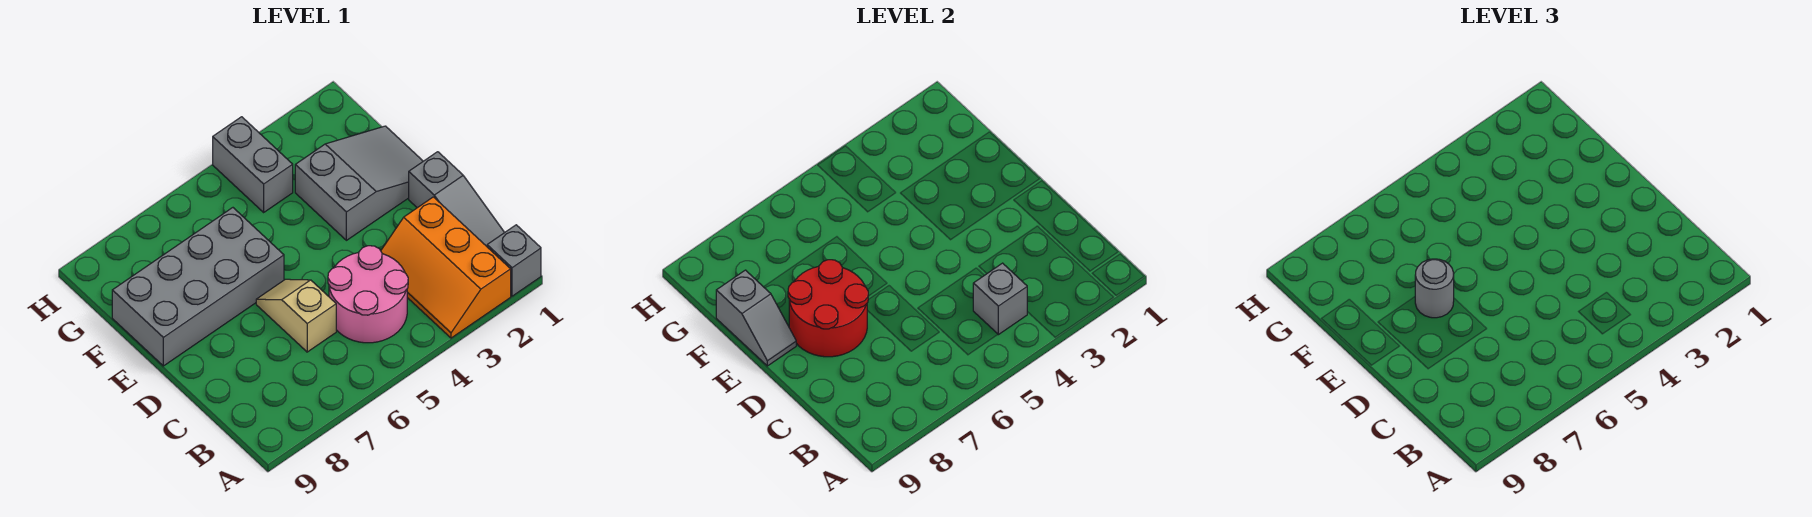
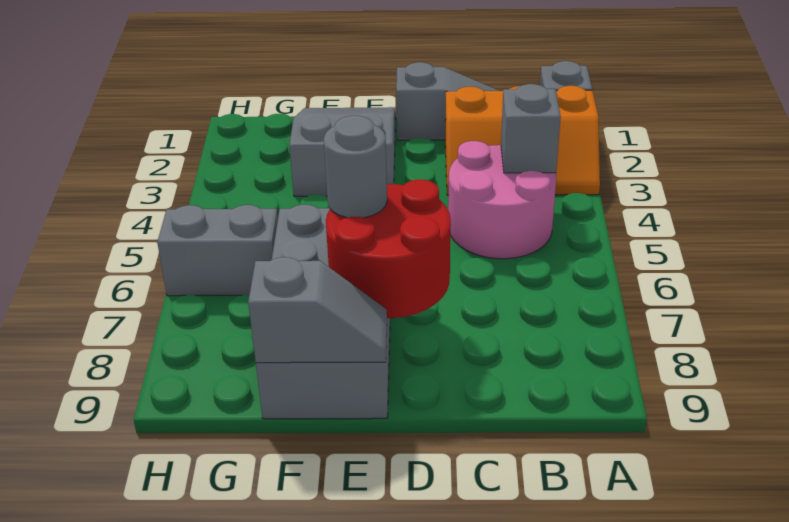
tan 1x2 slope [256,279,336,352] -> none
grey 1x2 brick [213,117,293,212] -> grey 1x2 brick moved to [157,205,278,296]

